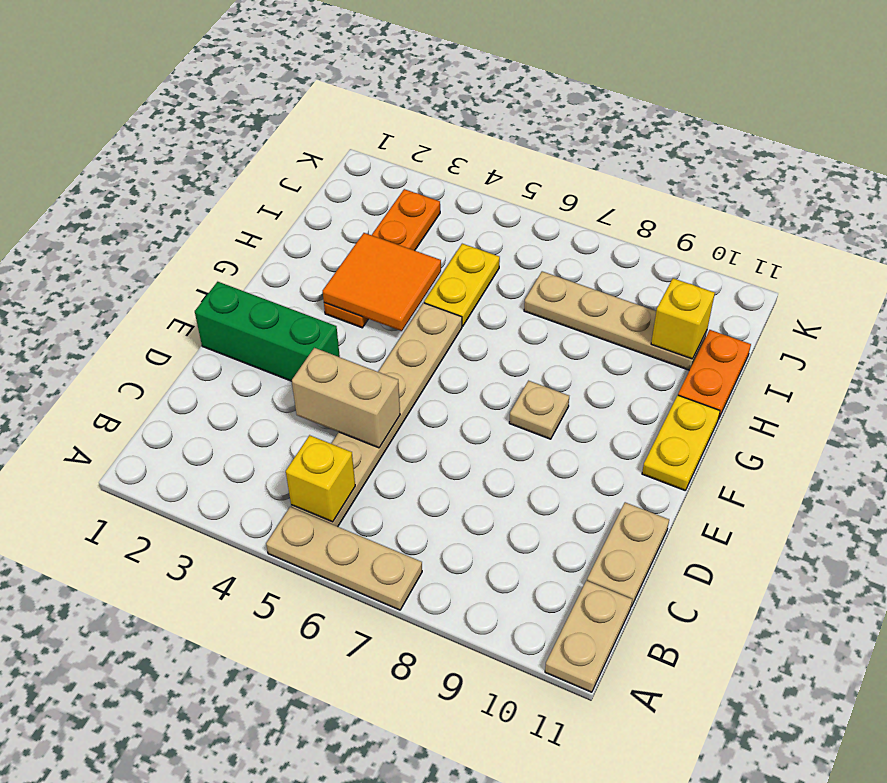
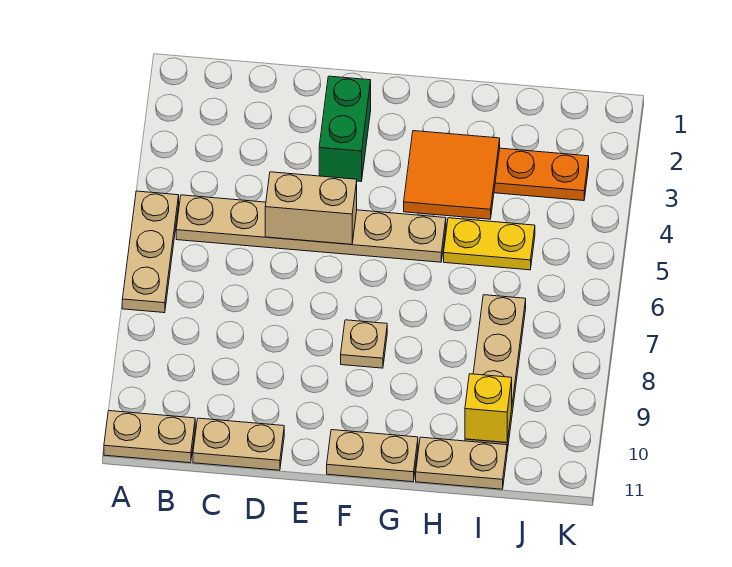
yellow 1x1 brick [286,435,355,522] -> none
tan 1x2 brick [292,348,400,448] -> tan 1x2 brick turned to [265,172,357,244]
green 1x3 brick [195,282,340,381] -> green 1x2 brick [319,76,371,181]
yellow 1x2 plate [642,395,720,490] -> tan 1x2 plate [327,430,418,482]
orange 1x2 plate [678,330,751,420] -> tan 1x2 plate [416,437,507,489]

